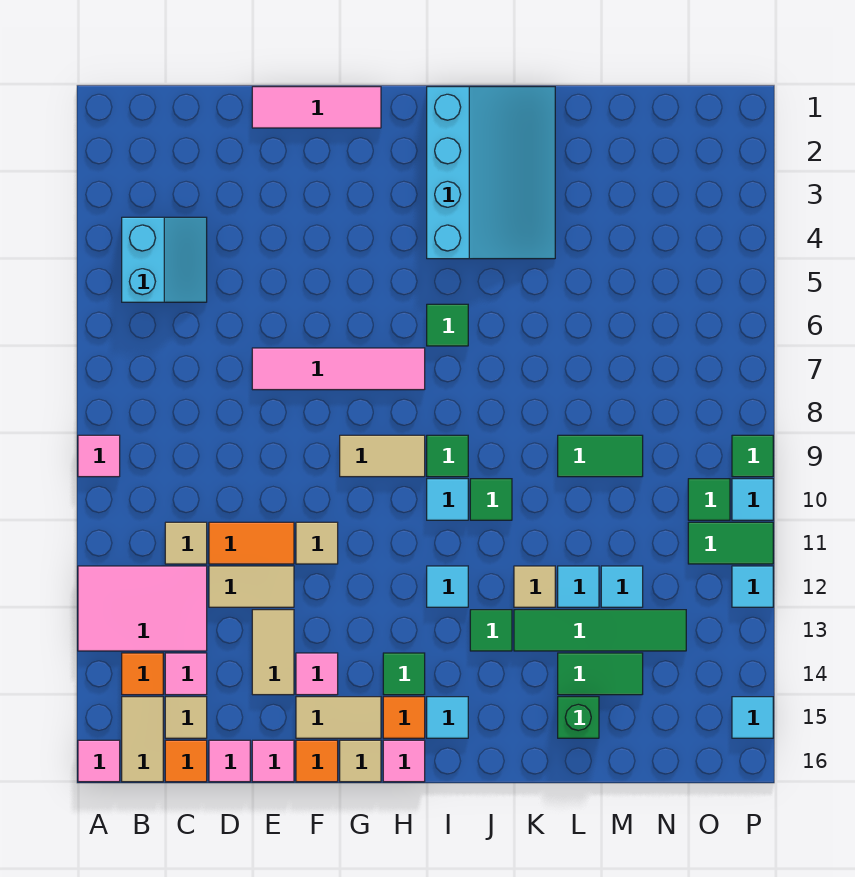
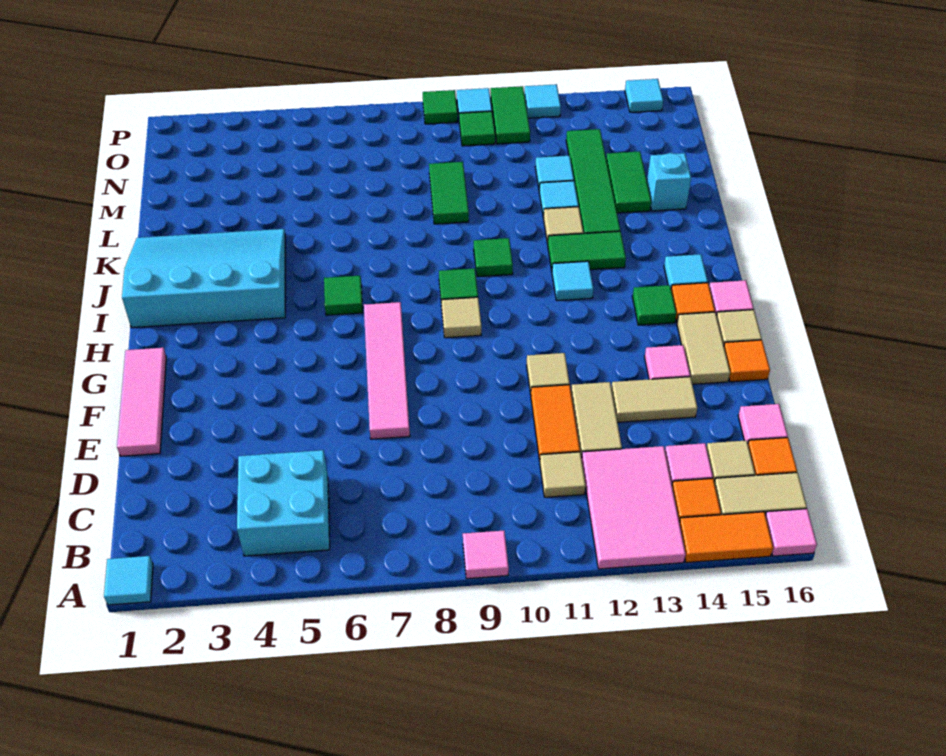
none -> orange 1x2 tile [679,512,773,563]
cyan 2x2 slope [122,217,207,302] -> cyan 2x2 brick [237,450,330,556]
pink 1x1 tile [252,740,294,782] -> none
tan 1x2 tile [340,435,425,477] -> tan 1x1 tile [441,297,482,338]
cyan 1x1 tile [427,479,468,520] -> cyan 1x1 tile moved to [104,556,153,605]
green 1x1 tile [470,610,512,651] -> green 1x2 tile [547,231,626,270]
green 1x1 brick [558,697,599,738] -> cyan 1x1 brick [647,153,691,211]

